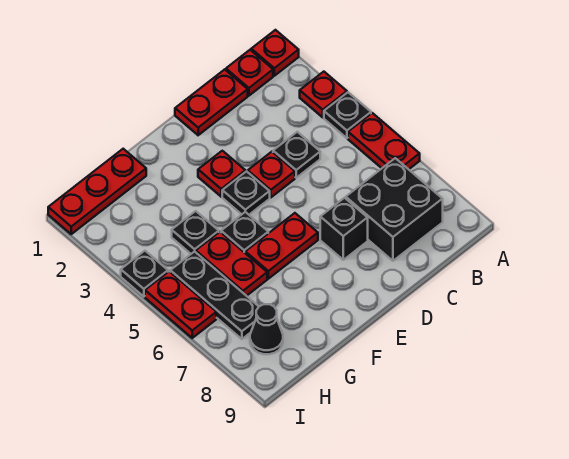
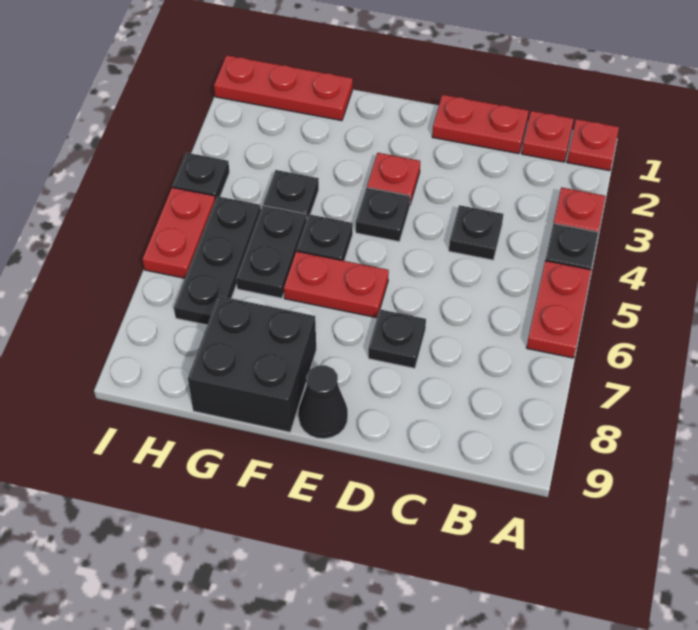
black 2x2 brick [346,158,443,261] -> black 2x2 brick moved to [188,296,316,432]
red 1x1 plate [248,152,295,197] -> none
black 1x1 brick [320,198,368,260] -> black 1x1 plate [368,309,426,368]
red 1x2 plate [196,232,267,296] -> black 1x2 plate [236,205,307,298]
black 1x1 cone [250,304,283,354] -> black 1x1 cone moved to [298,365,348,439]

